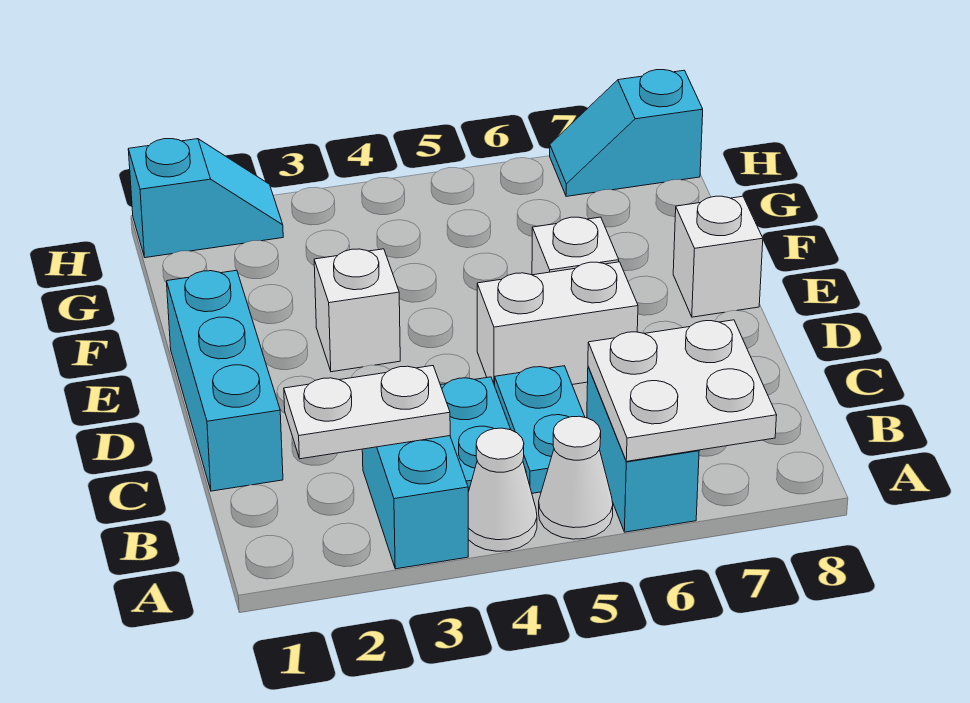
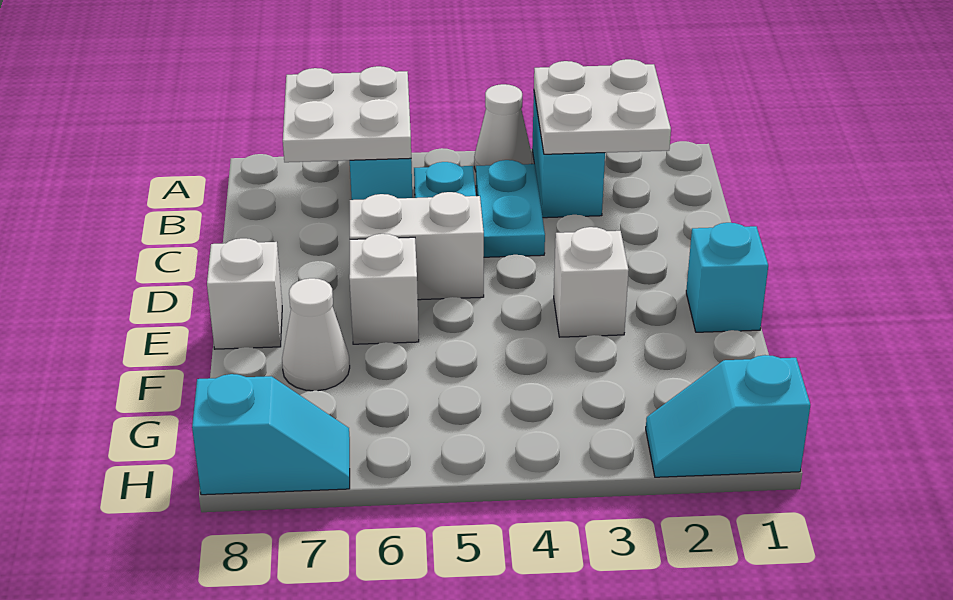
white 1x1 cone [539,416,613,539] -> white 1x1 cone moved to [282,278,350,391]
white 1x2 plate [284,366,450,459] -> white 2x2 plate [534,59,671,154]
cyan 1x3 brick [167,270,283,491] -> cyan 1x1 brick [686,223,768,332]

